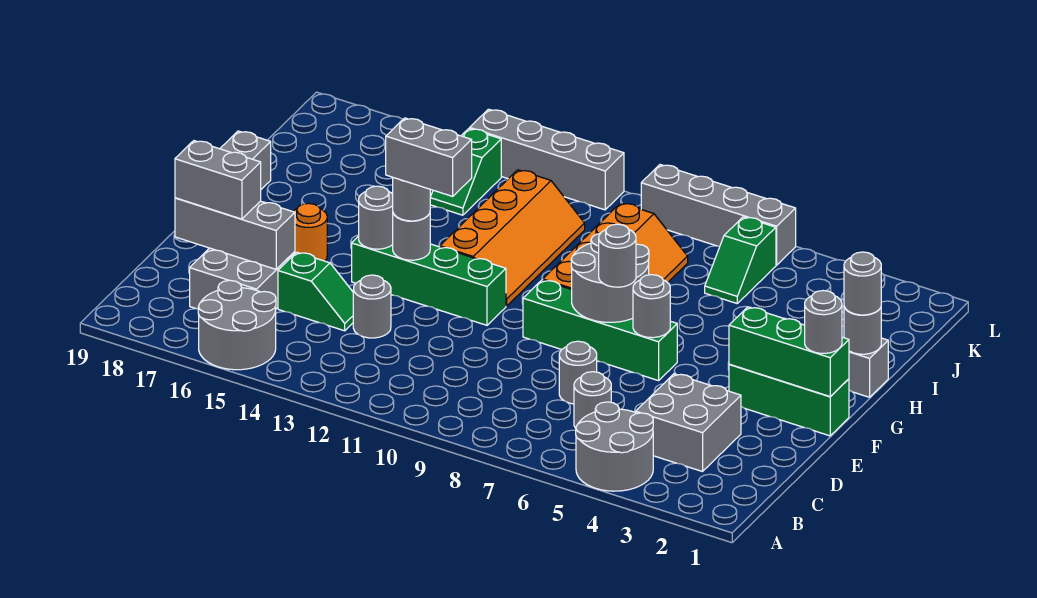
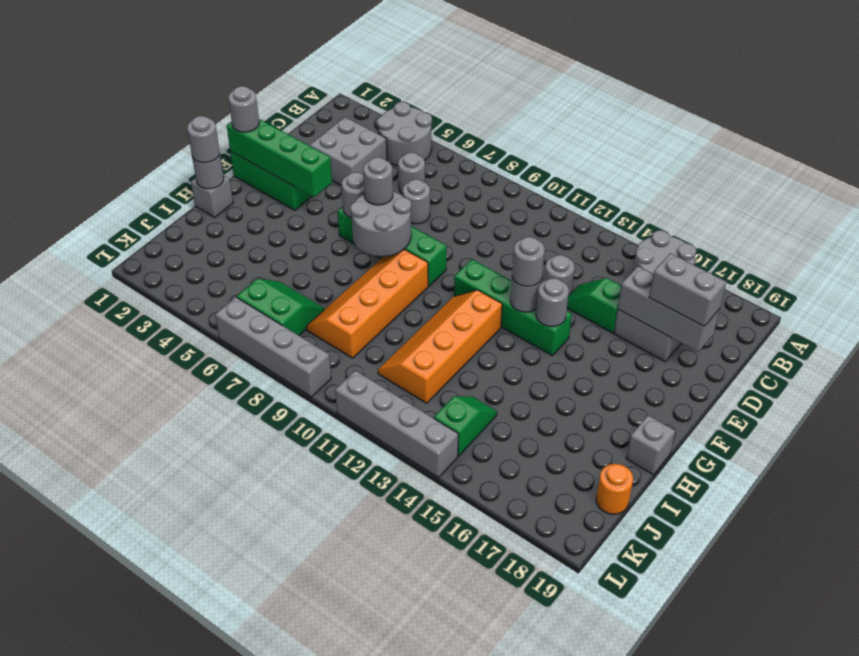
green 1x3 brick [729,307,849,396] -> green 1x4 brick [227,119,332,197]
grey 1x2 brick [386,118,472,196] -> none
orange 1x1 round brick [293,203,327,261] -> orange 1x1 round brick moved to [596,464,633,514]
green 1x2 slope [705,217,776,303] -> green 2x2 slope [237,279,324,335]

